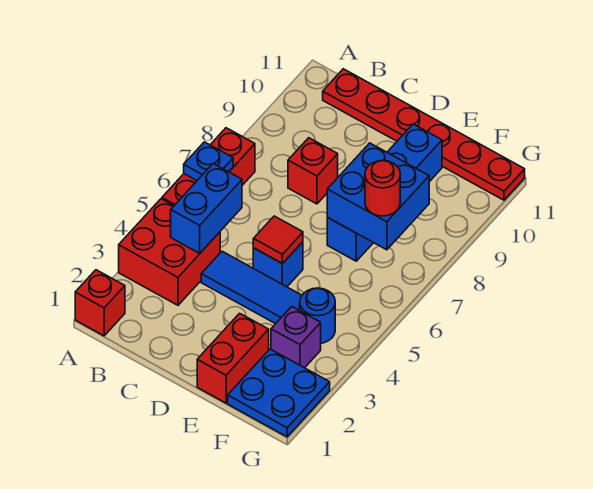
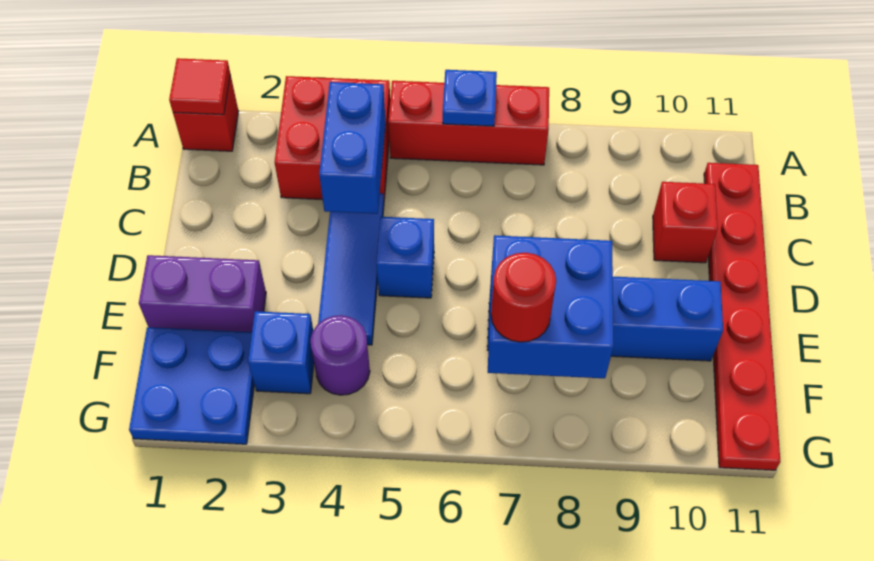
blue 1x2 brick [171,164,242,253] -> blue 1x2 brick turned to [319,82,386,214]
red 1x1 brick [288,138,338,204] -> red 1x1 brick moved to [653,182,718,263]
red 1x1 tile [253,216,303,264] -> red 1x1 tile moved to [169,58,230,115]
red 1x2 brick [197,313,269,403] -> purple 1x2 brick [139,255,266,332]
purple 1x1 brick [271,307,321,368] -> blue 1x1 brick [248,311,314,394]
blue 1x1 round brick [300,288,335,343] -> purple 1x1 round brick [311,315,370,395]

